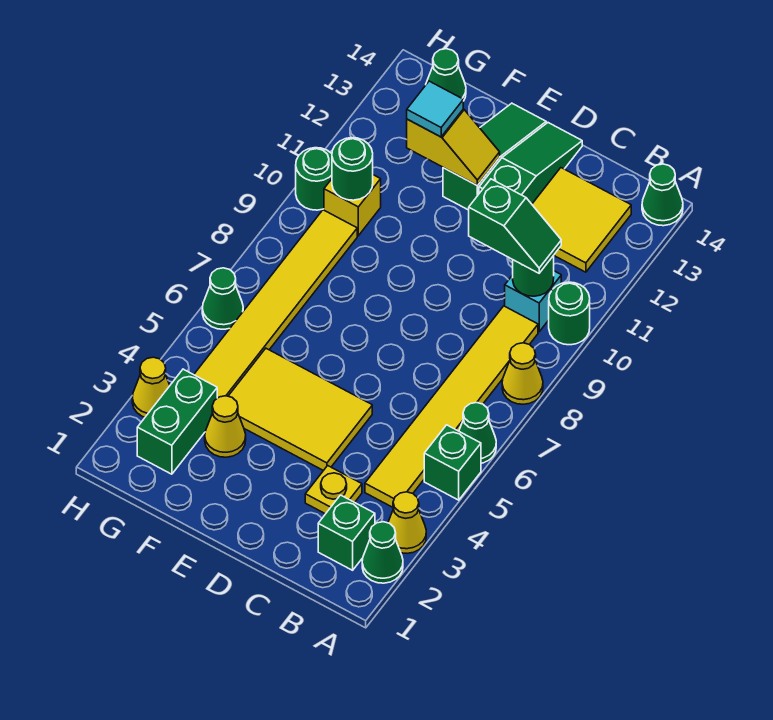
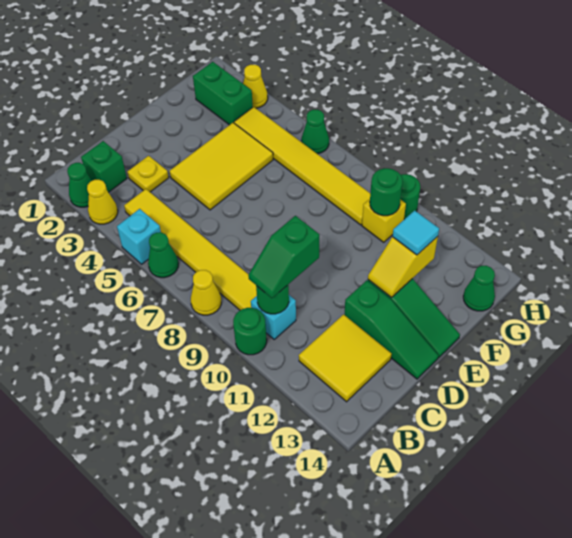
green 1x1 brick [424,425,481,500] -> cyan 1x1 brick [117,209,161,264]
green 1x1 cone [642,164,683,226] -> none
yellow 1x1 cone [205,396,246,457] -> none

